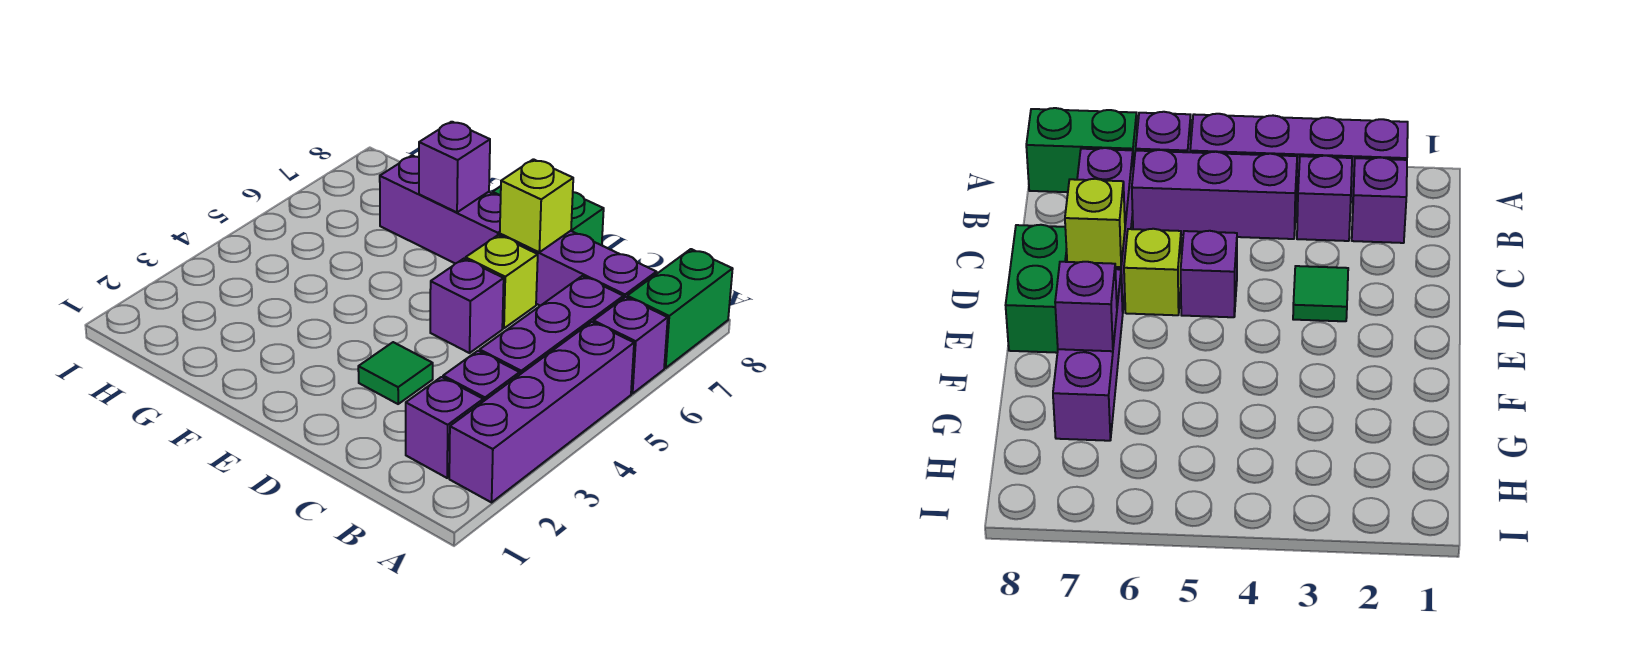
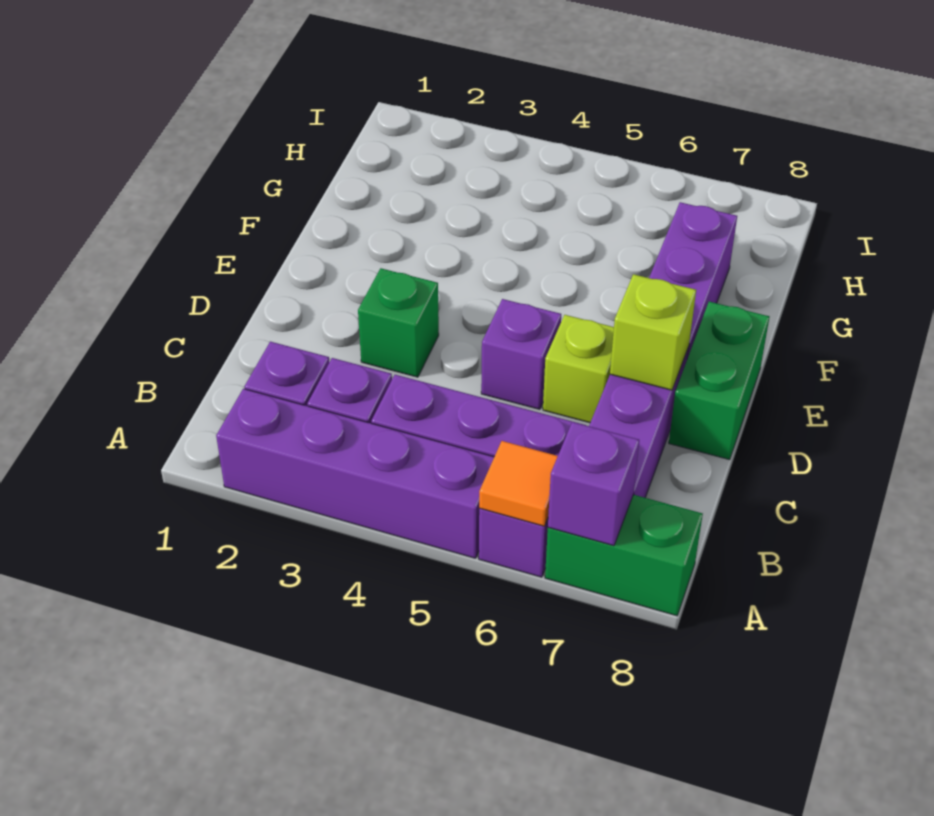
none -> orange 1x1 tile [479,441,558,526]
green 1x1 tile [358,342,433,404] -> green 1x1 brick [358,268,439,377]
purple 1x1 brick [419,122,490,212] -> purple 1x1 brick moved to [548,422,639,546]

